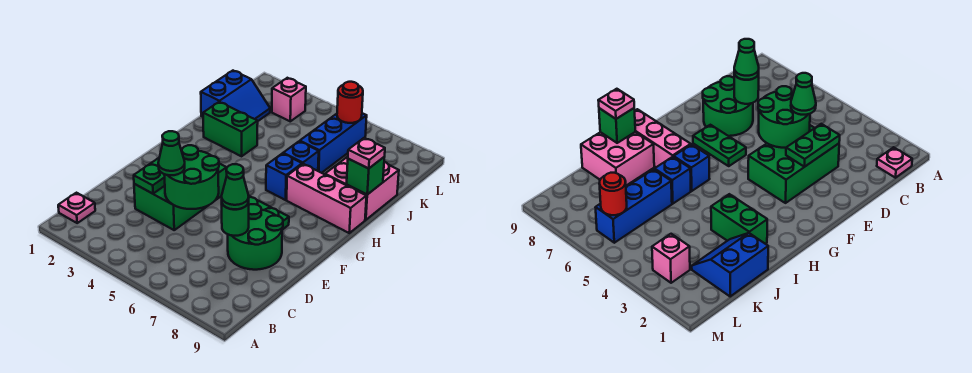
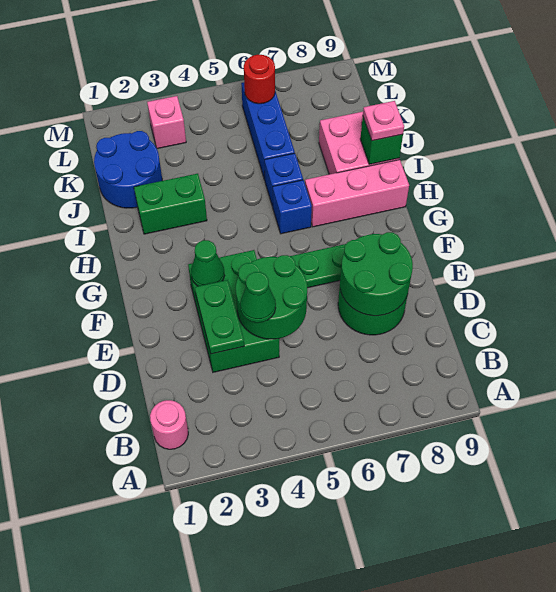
pink 1x1 plate [58,193,95,223] -> pink 1x1 round brick [150,400,188,449]
green 1x1 round brick [222,202,249,236] -> green 2x2 round brick [340,232,413,316]
green 1x1 cone [221,164,249,209] -> green 1x1 cone moved to [191,240,225,286]
blue 2x2 slope [201,71,270,121] -> blue 2x2 round brick [94,131,162,208]

